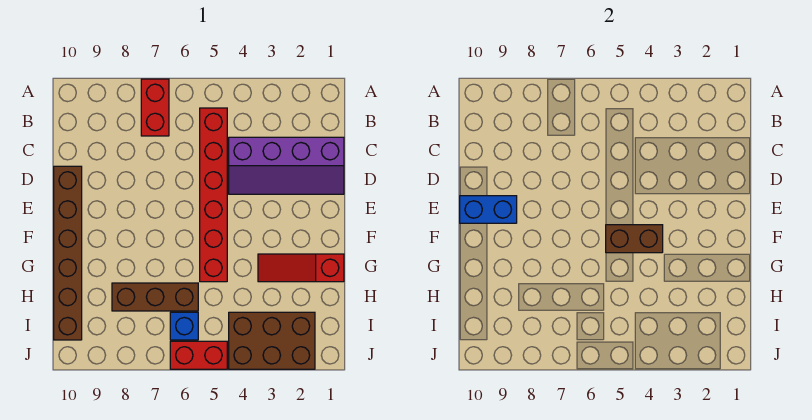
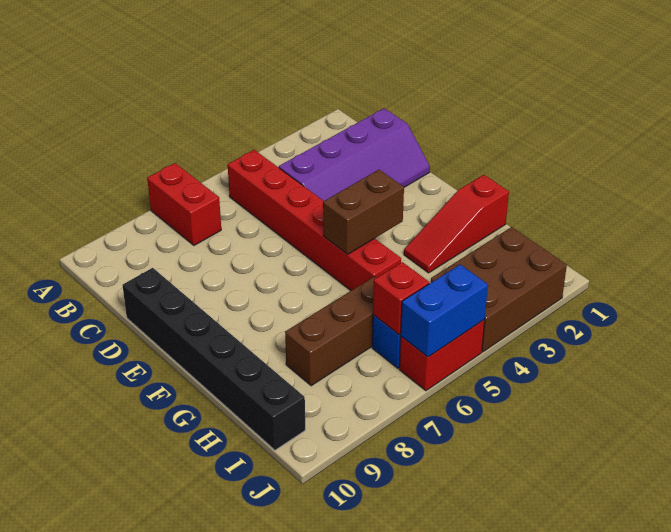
brown 1x6 brick [54,166,82,340] -> black 1x6 brick [122,268,305,450]
blue 1x2 brick [460,196,517,223] -> blue 1x2 brick moved to [400,265,488,357]
none -> red 1x1 brick [373,262,429,335]

